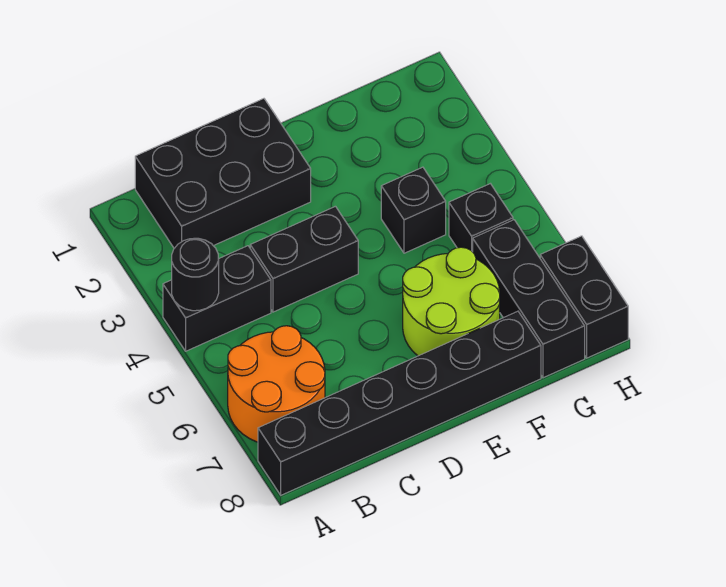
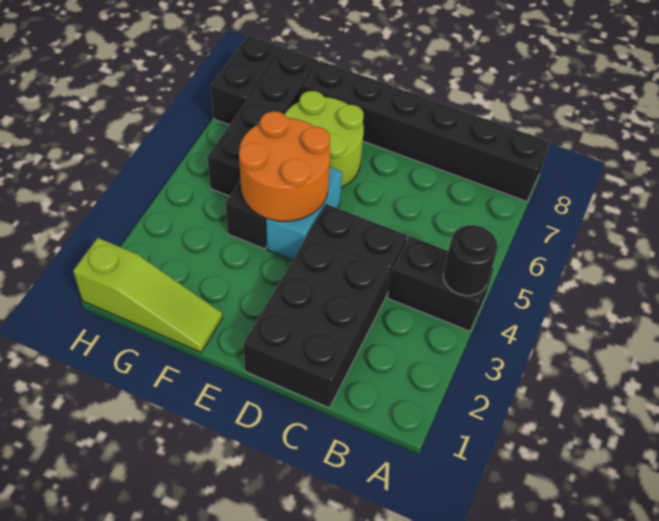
orange 2x2 round brick [228,326,325,442] -> orange 2x2 round brick moved to [239,111,330,222]
black 2x3 brick [135,99,311,248] -> black 2x3 brick turned to [243,237,390,408]
none -> cyan 1x2 brick [266,167,342,260]
none -> lime 1x3 slope [73,238,223,352]

